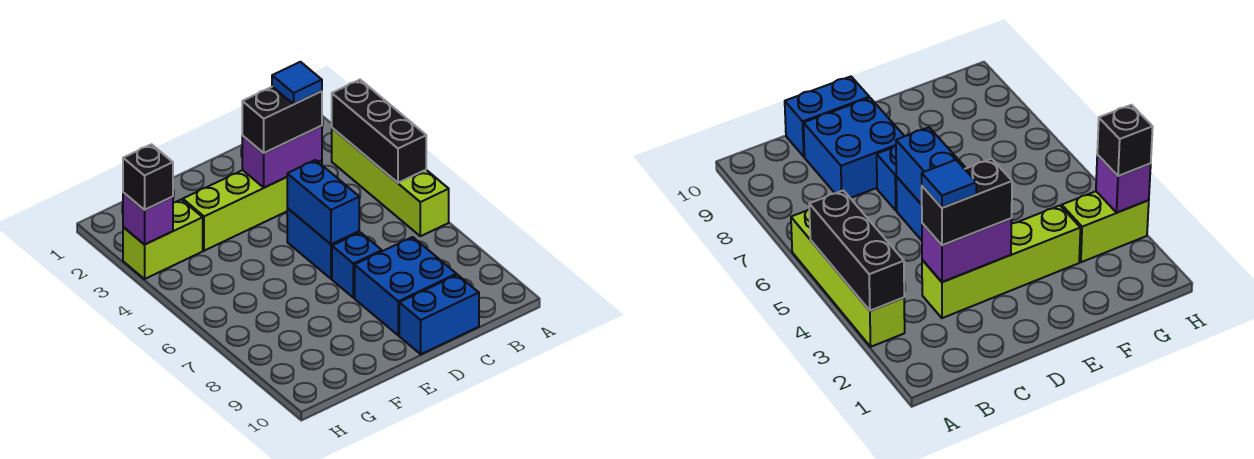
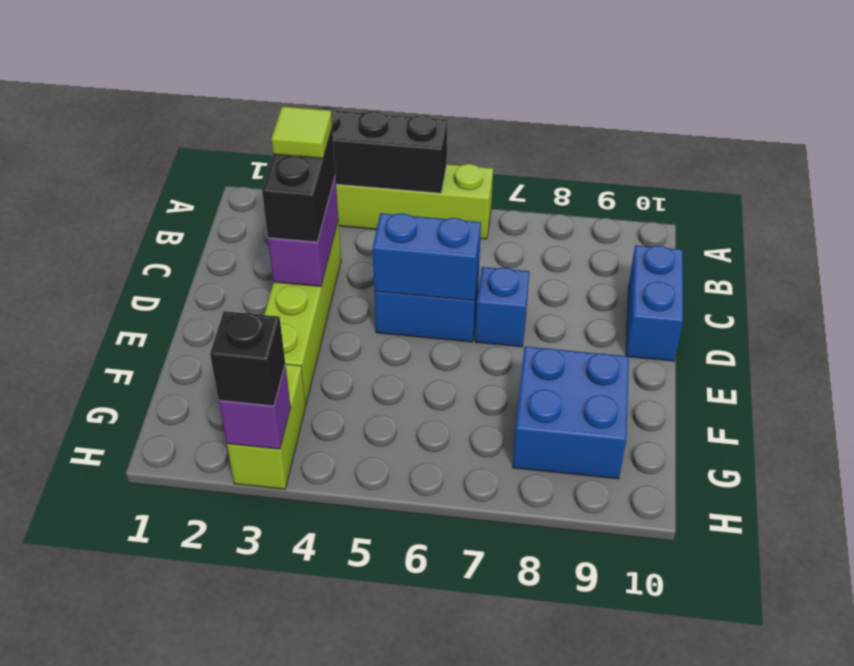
blue 1x1 tile [272,62,322,104] -> lime 1x1 tile [271,107,332,159]
blue 2x2 brick [355,237,456,335] -> blue 2x2 brick moved to [513,347,629,479]

